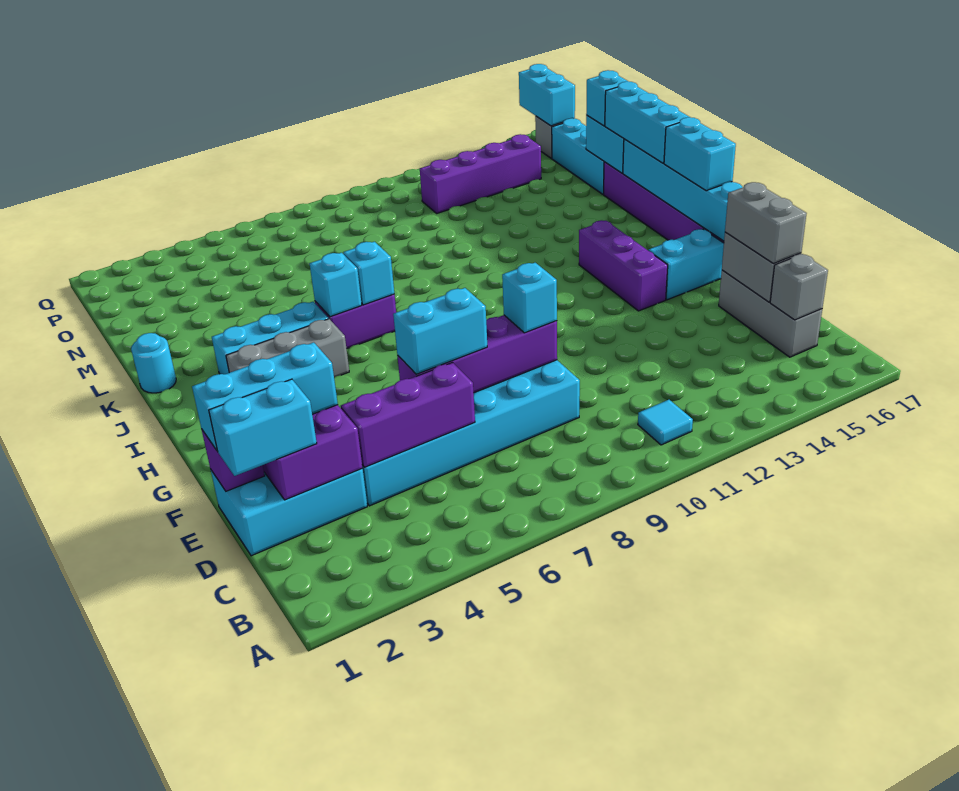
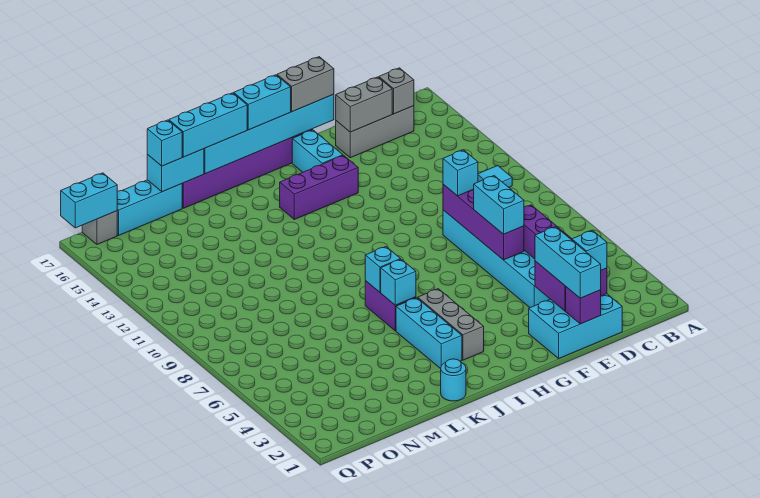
cyan 2x3 brick [211,468,367,556] -> cyan 2x3 brick turned to [529,294,622,358]
cyan 1x2 brick [209,379,317,476] -> cyan 1x1 brick [572,230,607,270]
grey 1x2 brick [725,182,807,264] -> grey 1x2 brick moved to [277,57,334,112]
purple 1x4 brick [420,134,541,213] -> none

